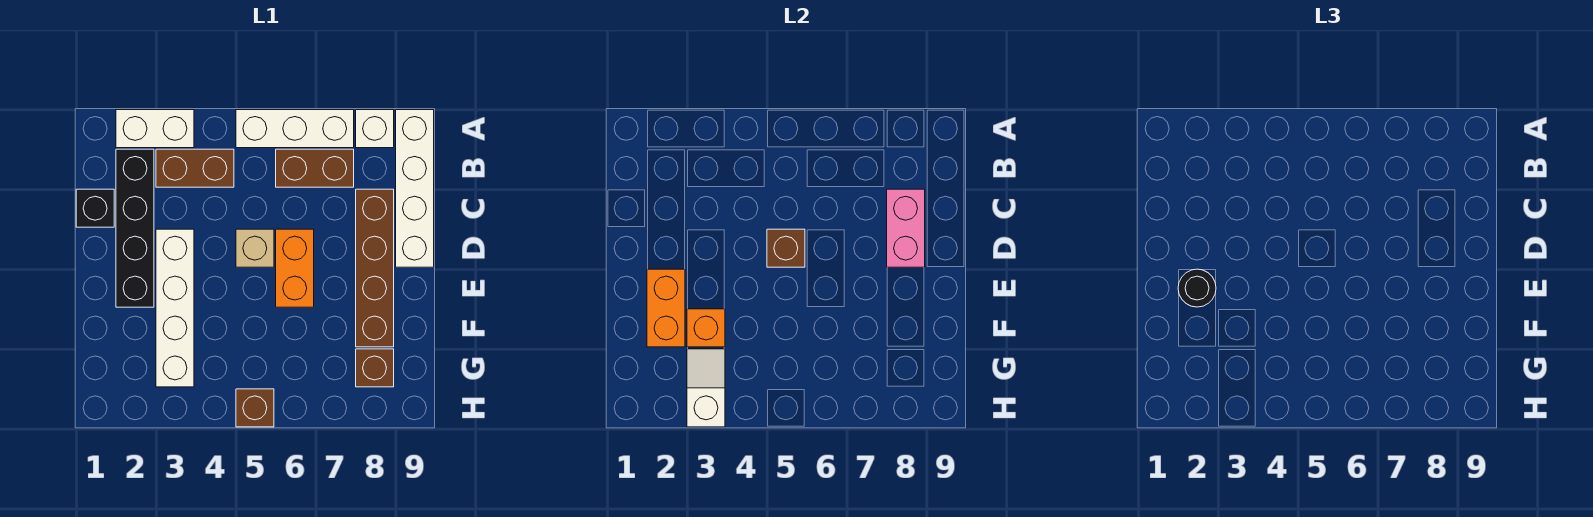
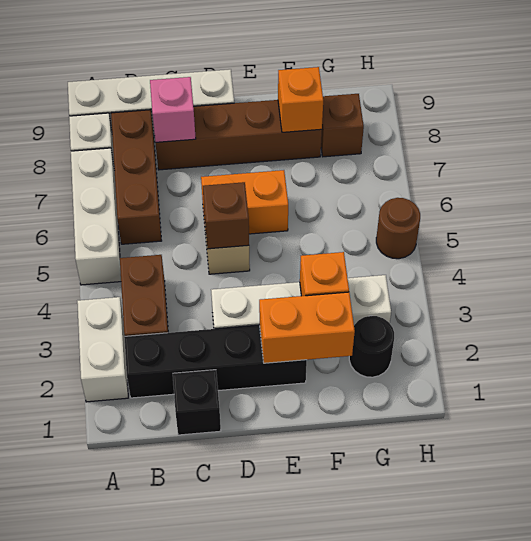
brown 1x2 brick [276,149,354,187] -> brown 1x3 brick [111,110,161,244]
pink 1x2 brick [887,189,925,267] -> pink 1x1 brick [150,77,196,142]
black 1x1 round brick [1178,269,1216,307] -> black 1x1 round brick moved to [349,316,394,377]
none -> orange 1x1 brick [278,67,323,132]
white 1x2 slope [687,349,725,427] -> none
brown 1x1 brick [236,389,274,427] -> brown 1x1 round brick [376,198,420,259]

